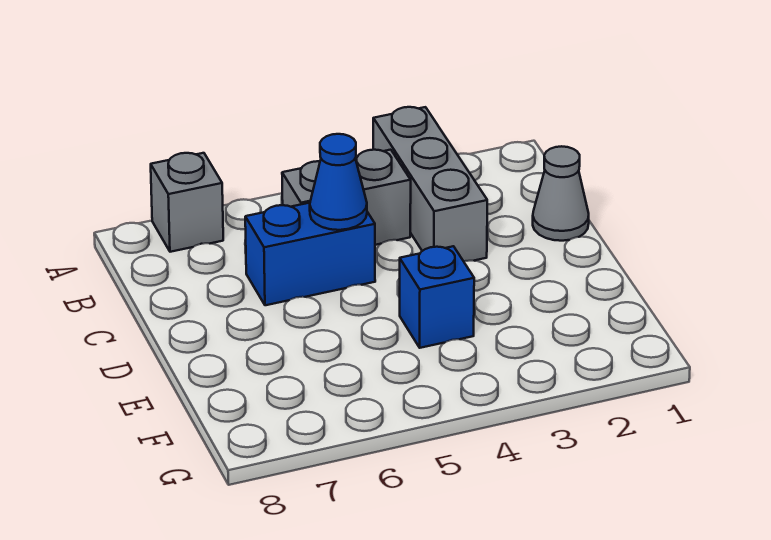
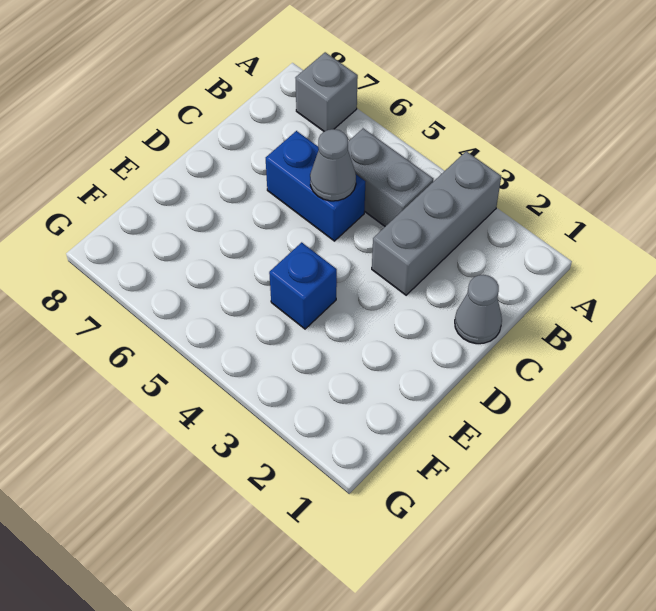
blue 1x1 cone [310,134,367,230] -> grey 1x1 cone [310,129,356,201]

